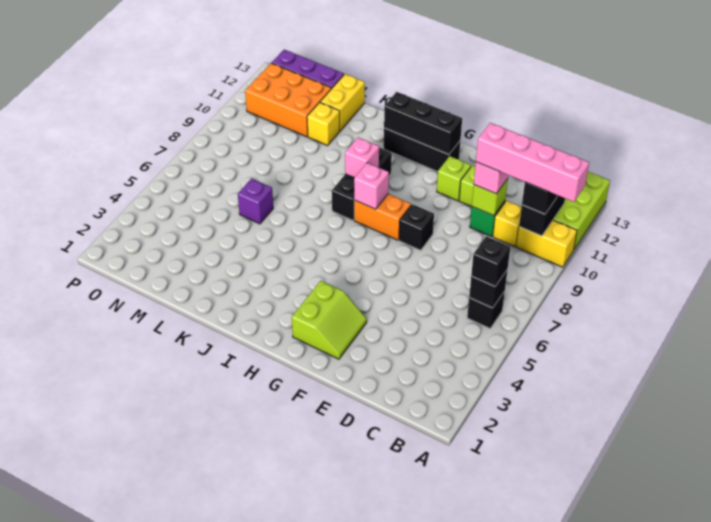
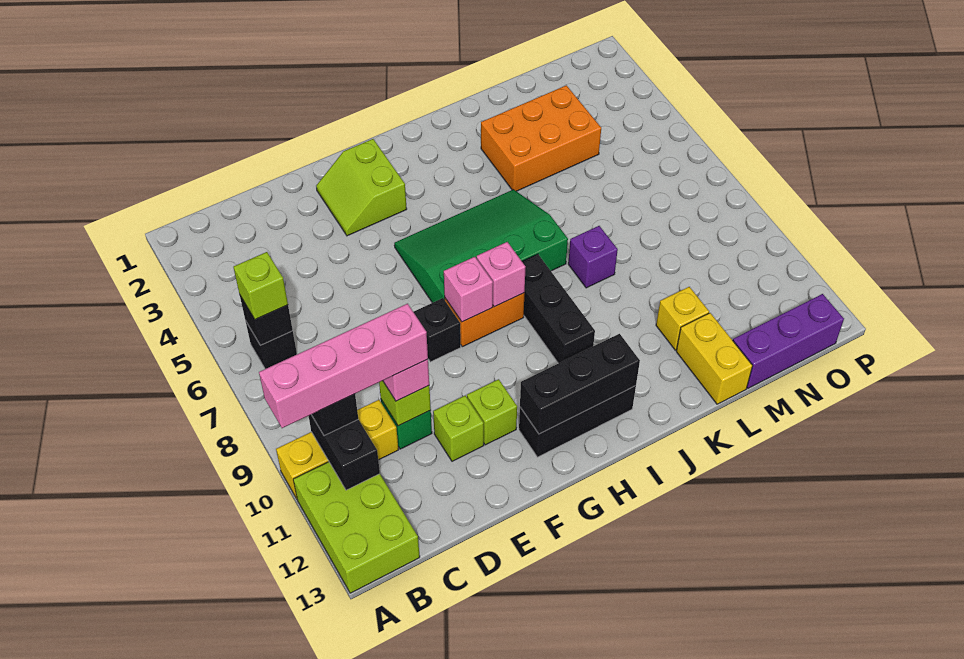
black 1x1 brick [471,236,510,286] -> lime 1x1 brick [234,252,288,319]
none -> green 3x4 slope [394,190,568,303]
pink 1x1 brick [345,137,379,178] -> pink 1x1 brick moved to [444,257,493,322]
purple 1x1 brick [238,179,273,224] -> purple 1x1 brick moved to [568,226,618,288]
orange 2x3 brick [245,63,331,137] -> orange 2x3 brick moved to [481,85,601,191]

